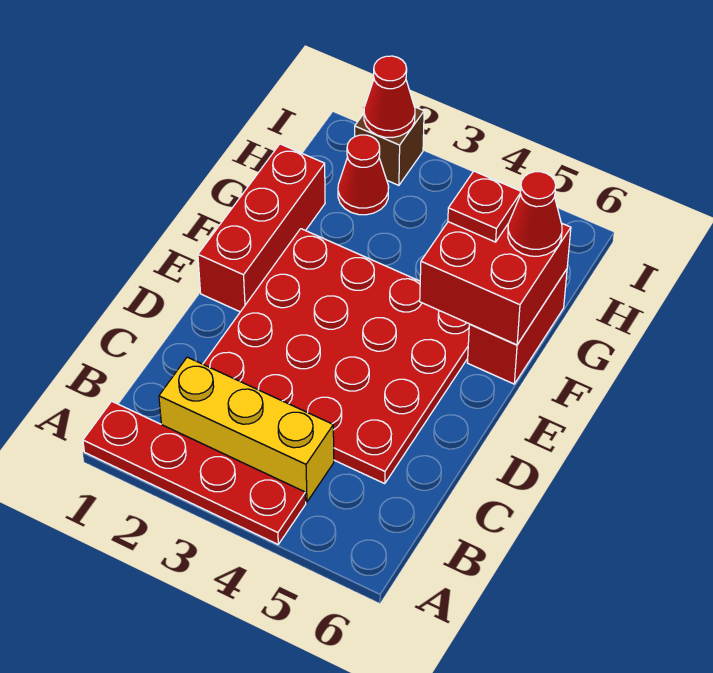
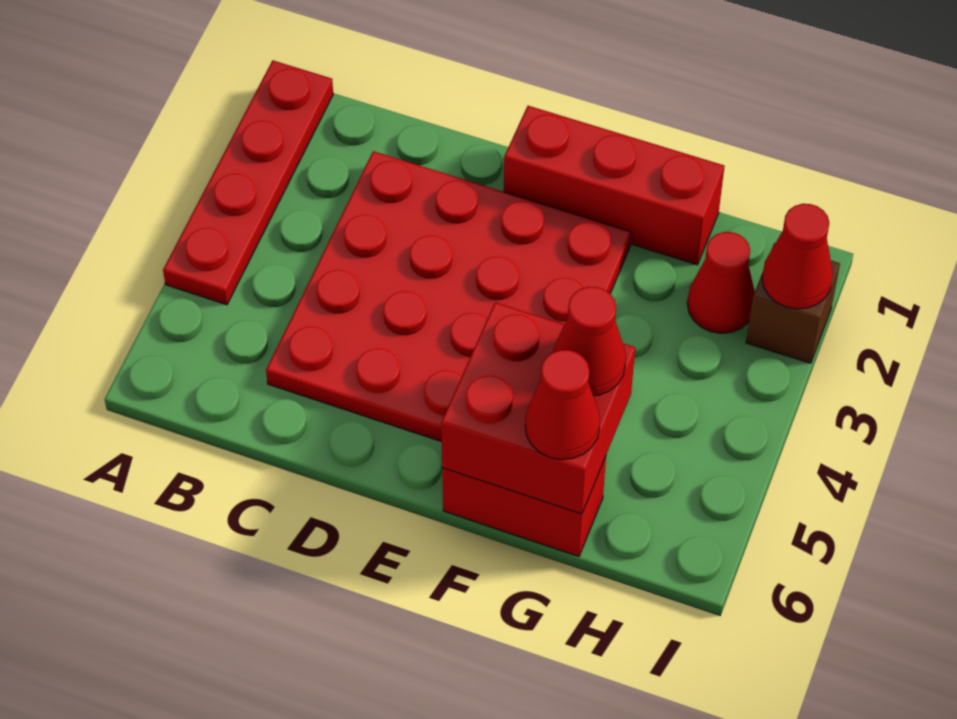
yellow 1x3 brick [159,357,334,502] -> none
red 1x1 plate [448,171,521,242] -> red 1x1 cone [553,287,626,396]

